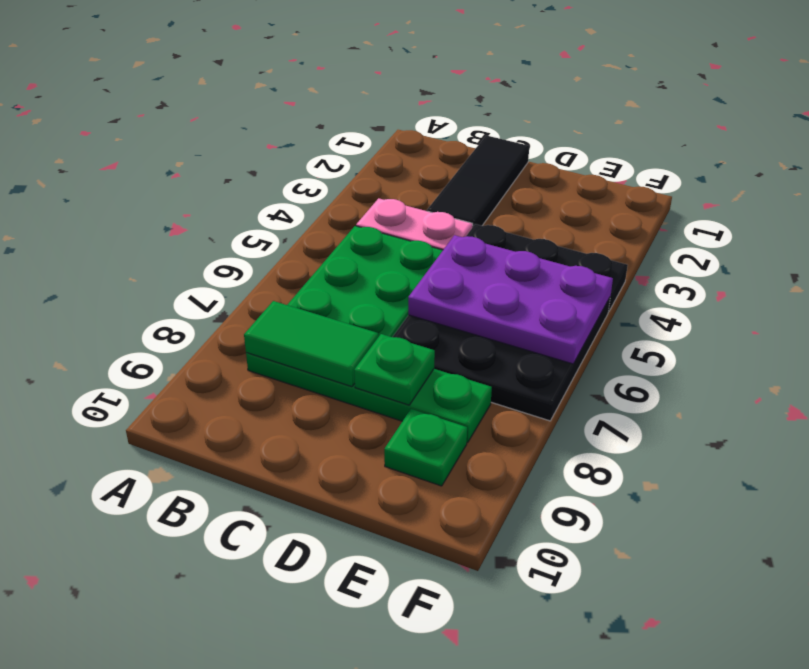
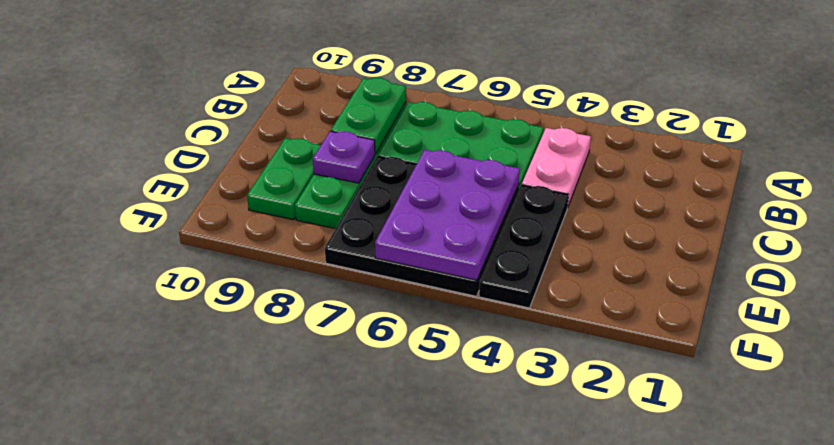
green 1x2 tile [244,301,378,387] -> green 1x2 plate [331,78,406,154]
black 1x3 tile [427,135,529,227] -> none
green 1x1 plate [354,334,435,405] -> purple 1x1 plate [313,131,375,183]
green 1x1 plate [384,409,467,486] -> green 1x2 plate [247,138,321,220]

